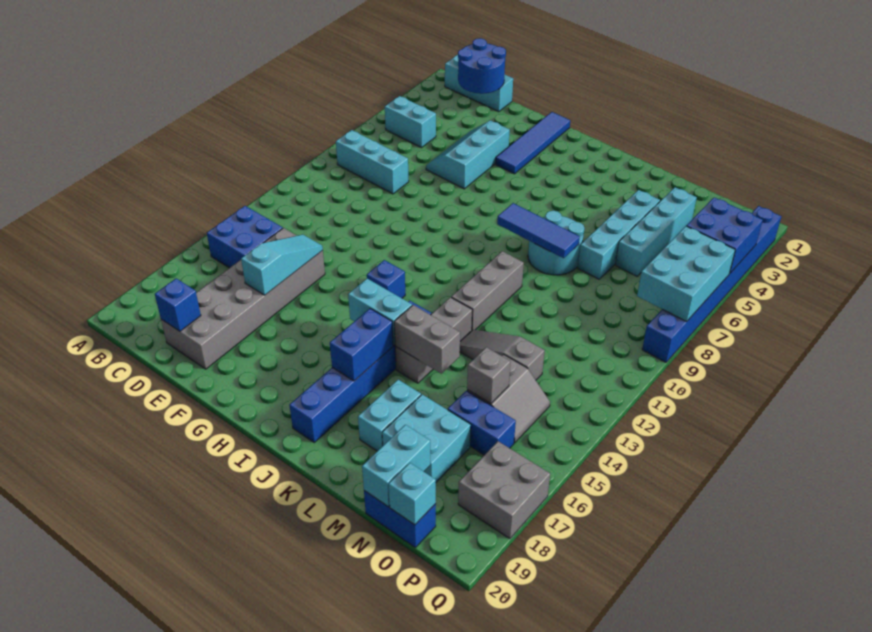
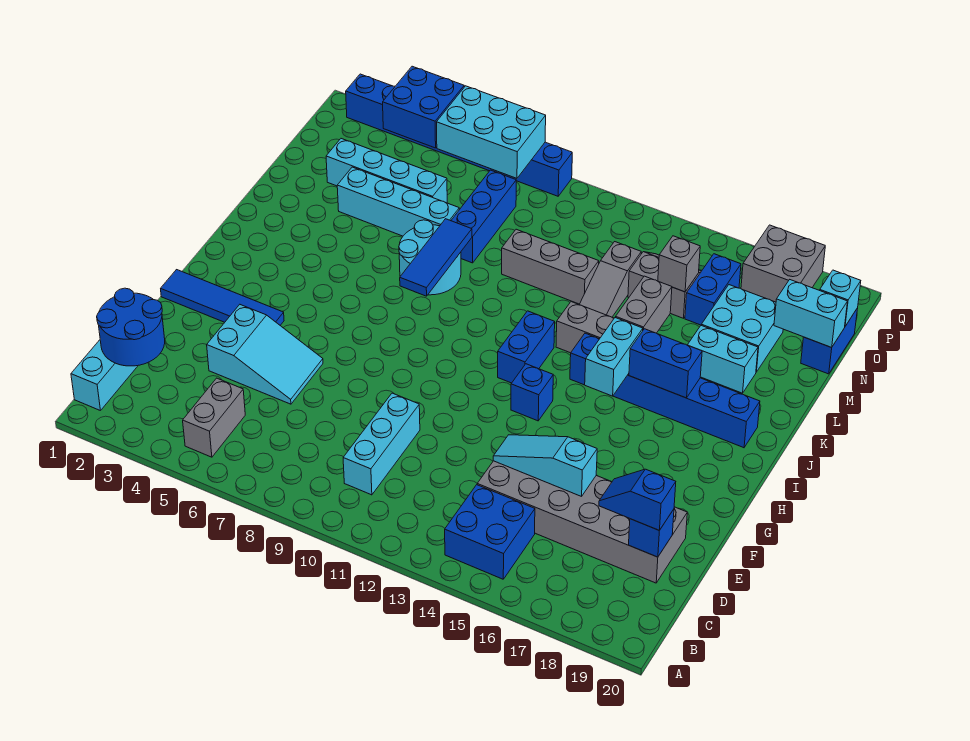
cyan 1x2 brick [385,96,436,148] -> grey 1x2 brick [183,378,245,457]
cyan 1x3 brick [336,130,409,194] -> cyan 1x3 brick moved to [343,393,420,495]
none -> blue 1x2 slope [599,469,676,531]
cyan 2x3 slope [426,121,510,189] -> cyan 2x3 slope turned to [207,305,323,404]
none -> blue 1x2 brick [498,311,555,383]
grey 1x3 brick [451,251,524,330] -> grey 1x3 brick moved to [502,229,599,304]
none -> blue 1x3 brick [451,170,516,263]

